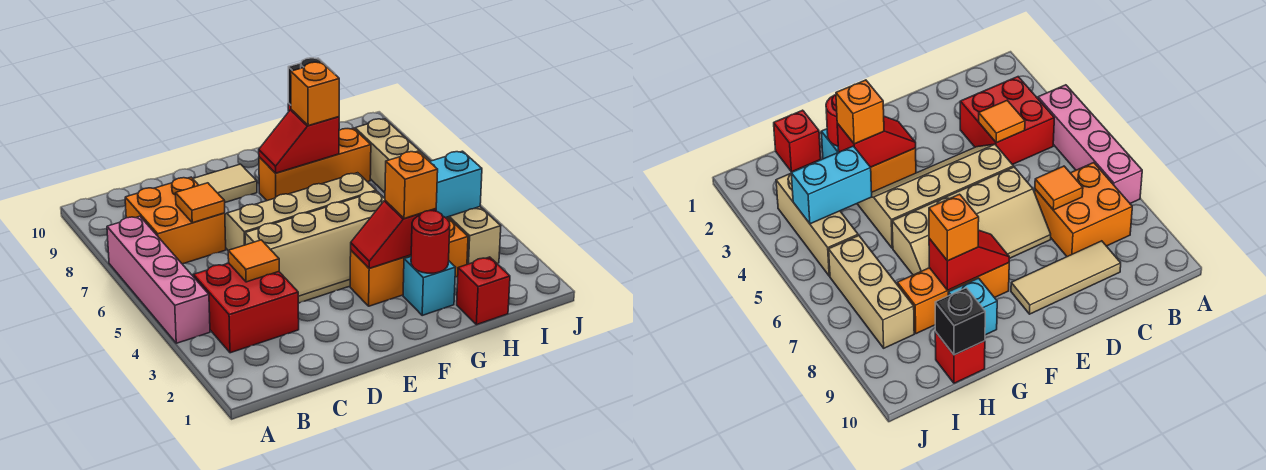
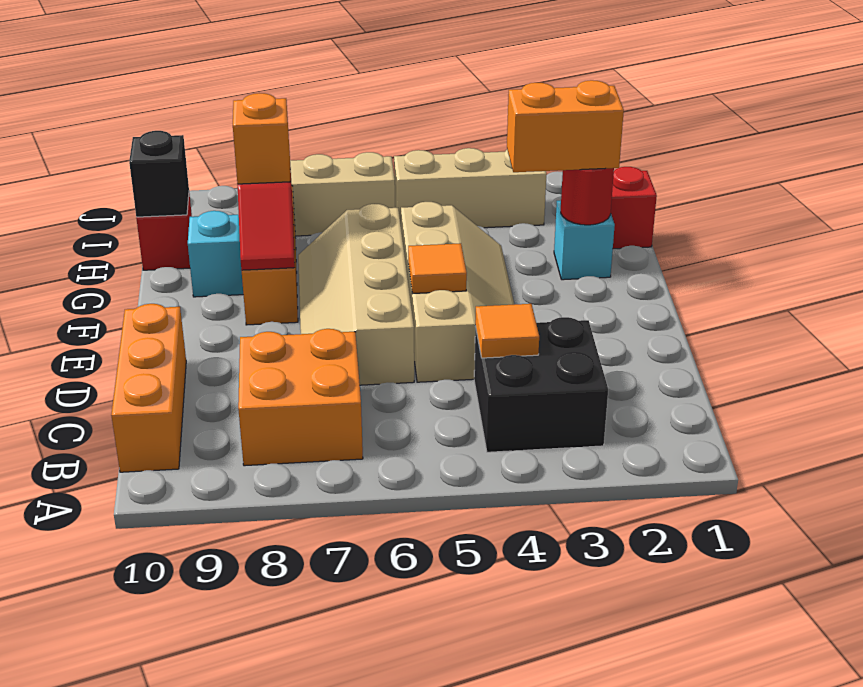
pink 1x4 brick [107,216,210,343] -> none
red 2x2 brick [194,263,299,353] -> black 2x2 brick [474,317,608,452]
orange 1x1 tile [176,183,225,223] -> orange 1x1 tile moved to [408,243,467,294]
tan 1x3 tile [193,164,257,202] -> none
orange 1x3 brick [350,218,468,306] -> orange 1x3 brick moved to [111,304,186,472]
red 1x2 slope [351,201,436,268] -> none
orange 1x1 brick [385,151,438,219] -> orange 1x2 brick [507,80,624,172]
cyan 1x2 brick [430,151,482,218] -> none

